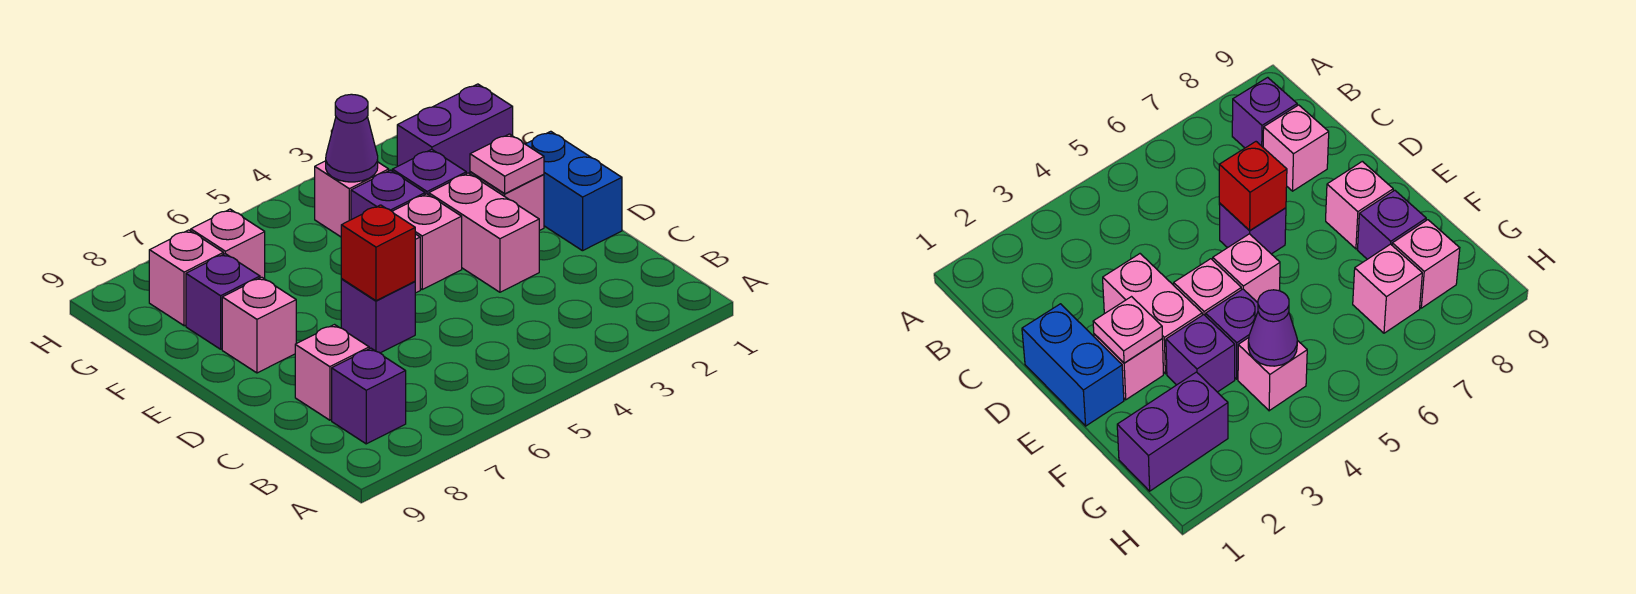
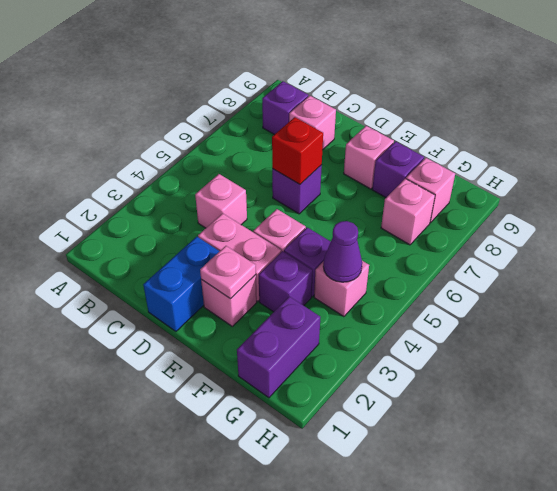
blue 1x2 brick [526,131,622,251] -> blue 1x2 brick turned to [143,237,219,331]
pink 1x1 brick [1213,234,1280,303] -> pink 1x1 brick moved to [195,174,247,228]

